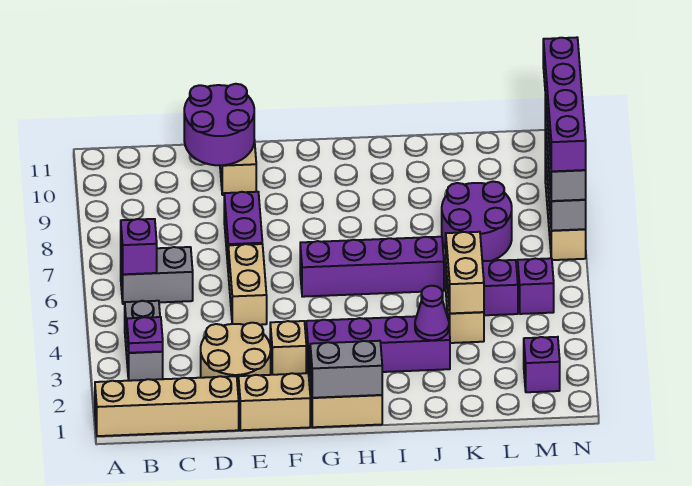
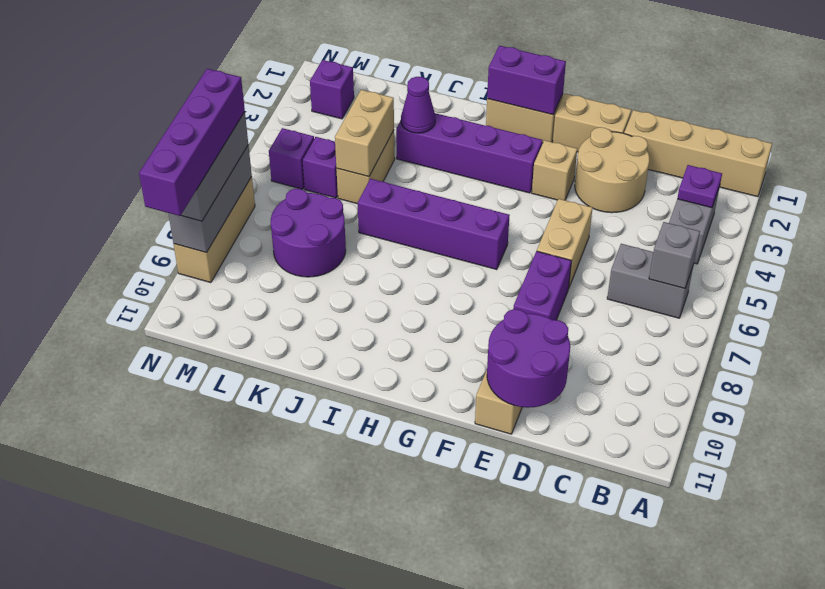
purple 1x1 brick [121,219,157,274] -> grey 1x1 brick [649,222,700,288]
grey 1x2 brick [310,341,382,398] -> purple 1x2 brick [487,46,566,115]

